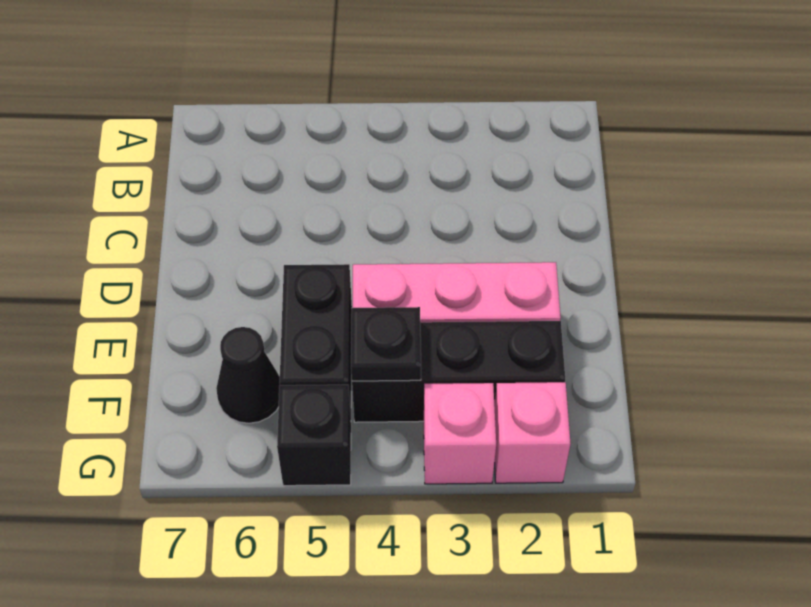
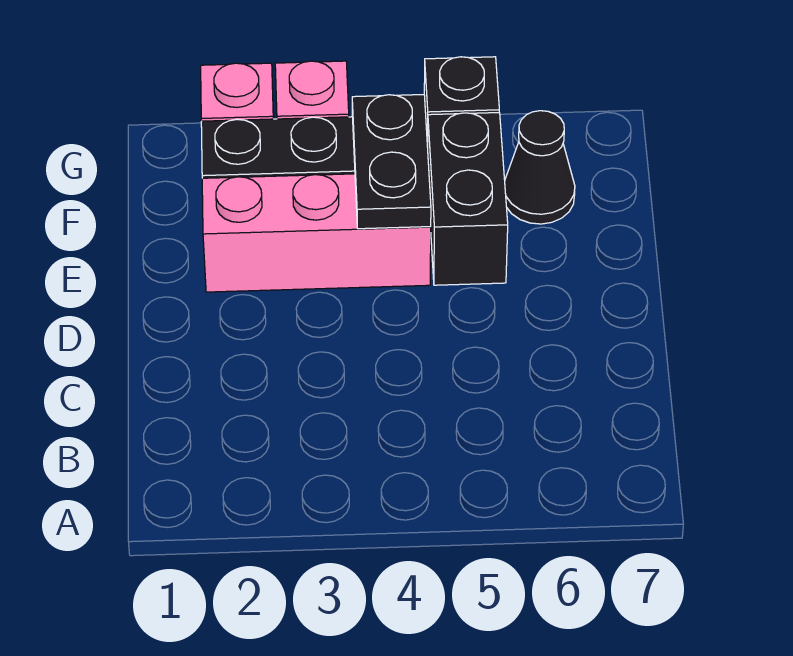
black 1x1 plate [351,307,421,381] -> black 1x2 plate [352,95,431,229]

